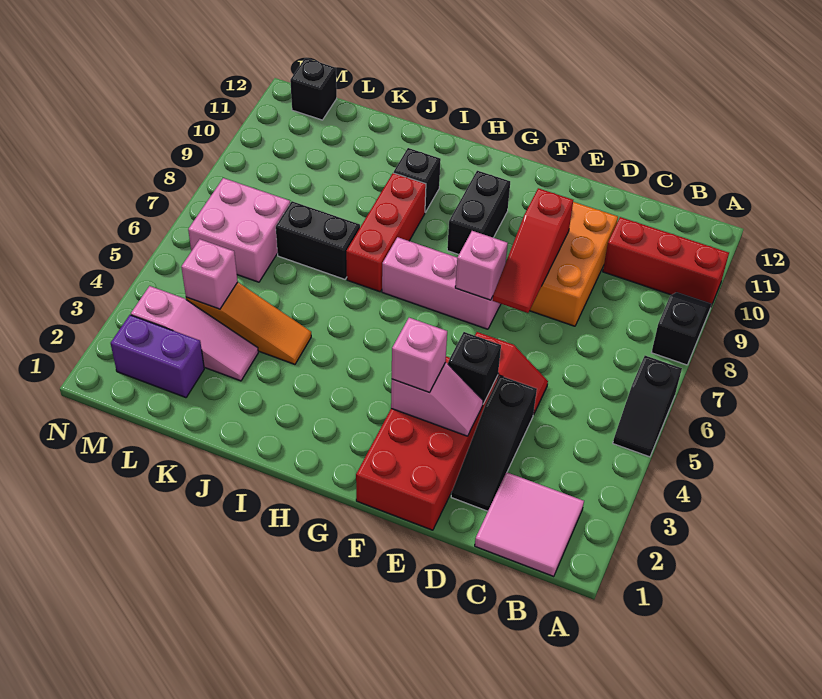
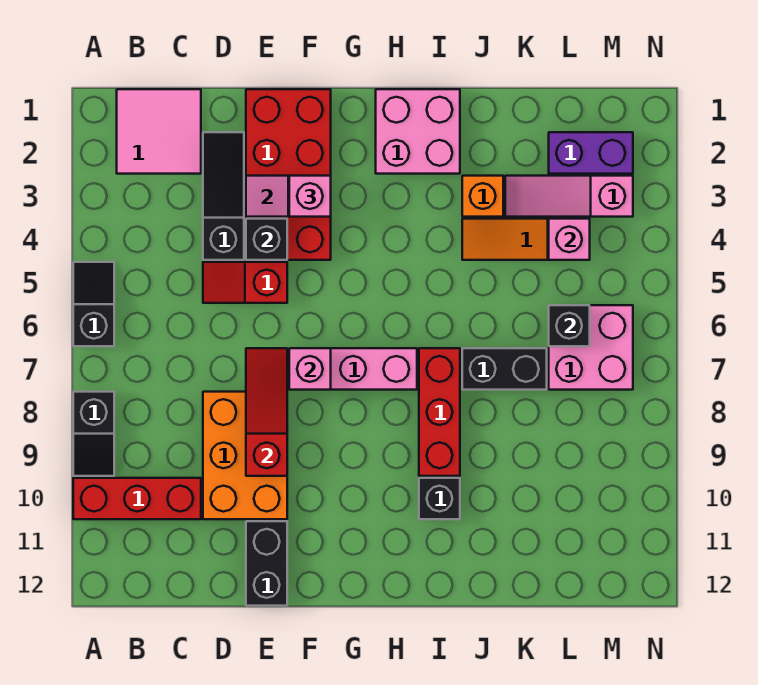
black 1x2 brick [447,171,510,255] -> black 1x2 brick moved to [246,521,287,606]
none -> pink 2x2 brick [376,89,460,174]
none -> orange 1x1 brick [462,176,503,217]
black 1x1 brick [290,58,337,120] -> black 1x1 brick moved to [549,305,590,346]

